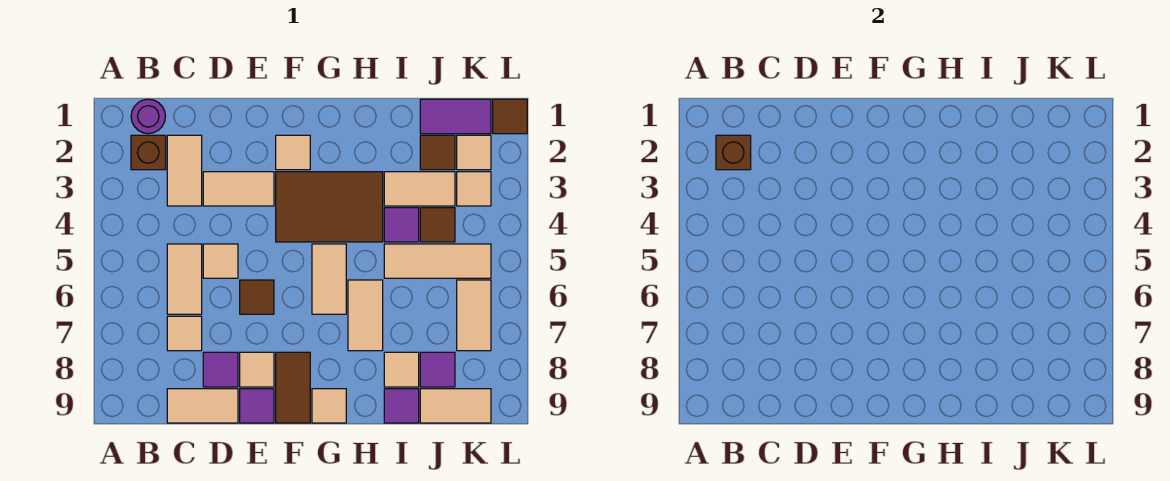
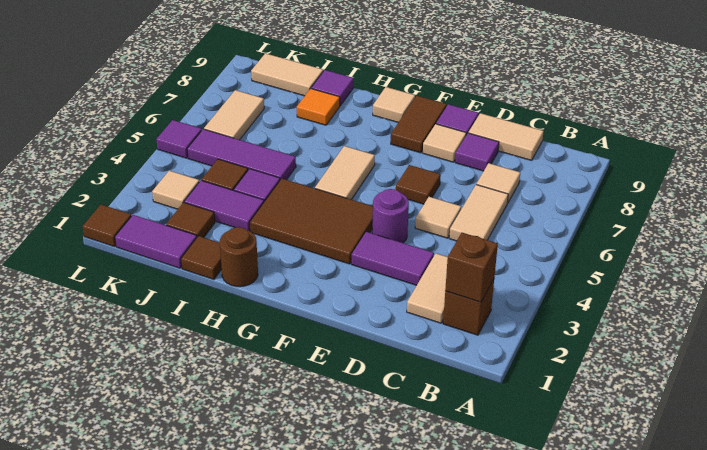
purple 1x1 round brick [131,99,165,134] -> purple 1x1 round brick moved to [372,189,409,243]
tan 1x2 tile [203,172,274,206] -> purple 1x2 tile [351,232,434,285]
tan 1x1 tile [276,135,310,170] -> none
none -> brown 1x1 round brick [220,227,258,287]
tan 1x2 tile [348,280,383,351] -> none
none -> brown 1x1 tile [181,236,222,279]
tan 1x2 tile [384,172,455,206] -> purple 1x2 tile [184,180,264,231]
tan 1x3 tile [384,244,491,278] -> purple 1x3 tile [187,129,296,180]
tan 1x1 tile [384,352,419,387] -> orange 1x1 tile [297,89,340,125]
purple 1x1 tile [420,352,455,387] -> purple 1x1 tile moved to [156,120,202,158]
tan 1x1 tile [457,135,491,170] -> none

